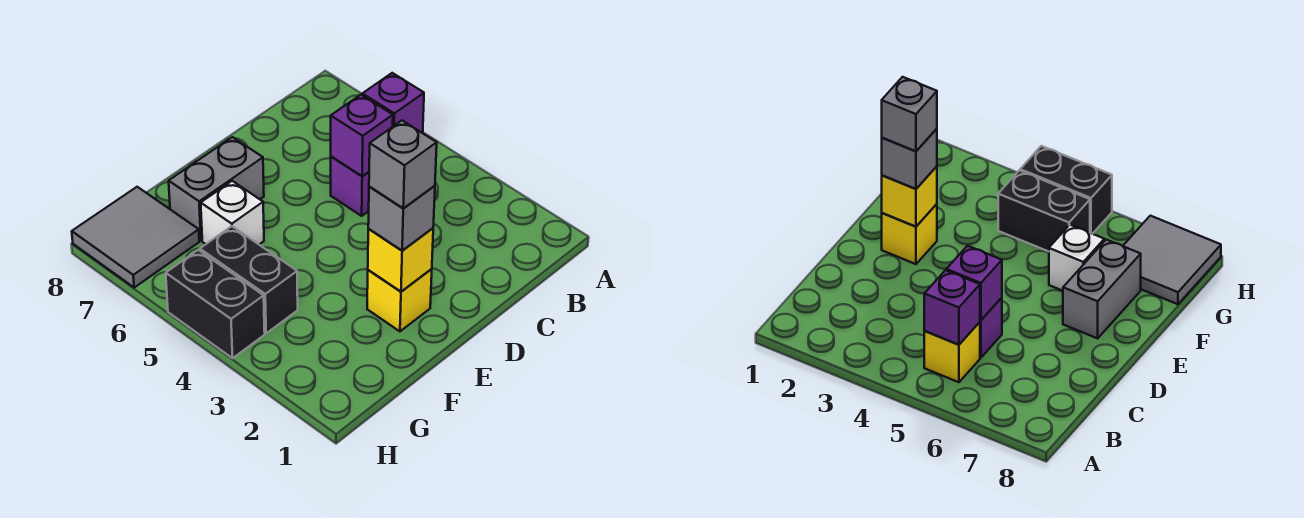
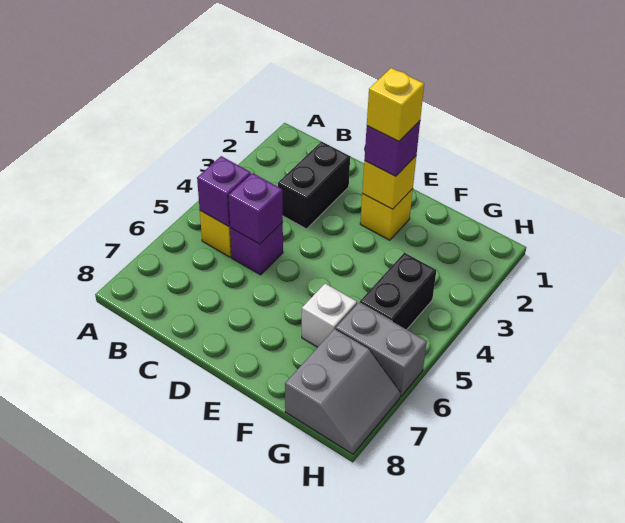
grey 1x1 brick [368,186,435,251] -> purple 1x1 brick [364,121,420,176]
grey 1x1 brick [369,121,437,208] -> yellow 1x1 brick [367,68,424,141]
grey 1x2 brick [169,137,264,241] -> grey 1x2 brick moved to [336,303,427,396]
grey 2x2 tile [72,187,199,287] -> grey 2x2 slope [285,329,401,454]
black 1x2 brick [166,250,265,358] -> black 1x2 brick moved to [278,141,350,229]

